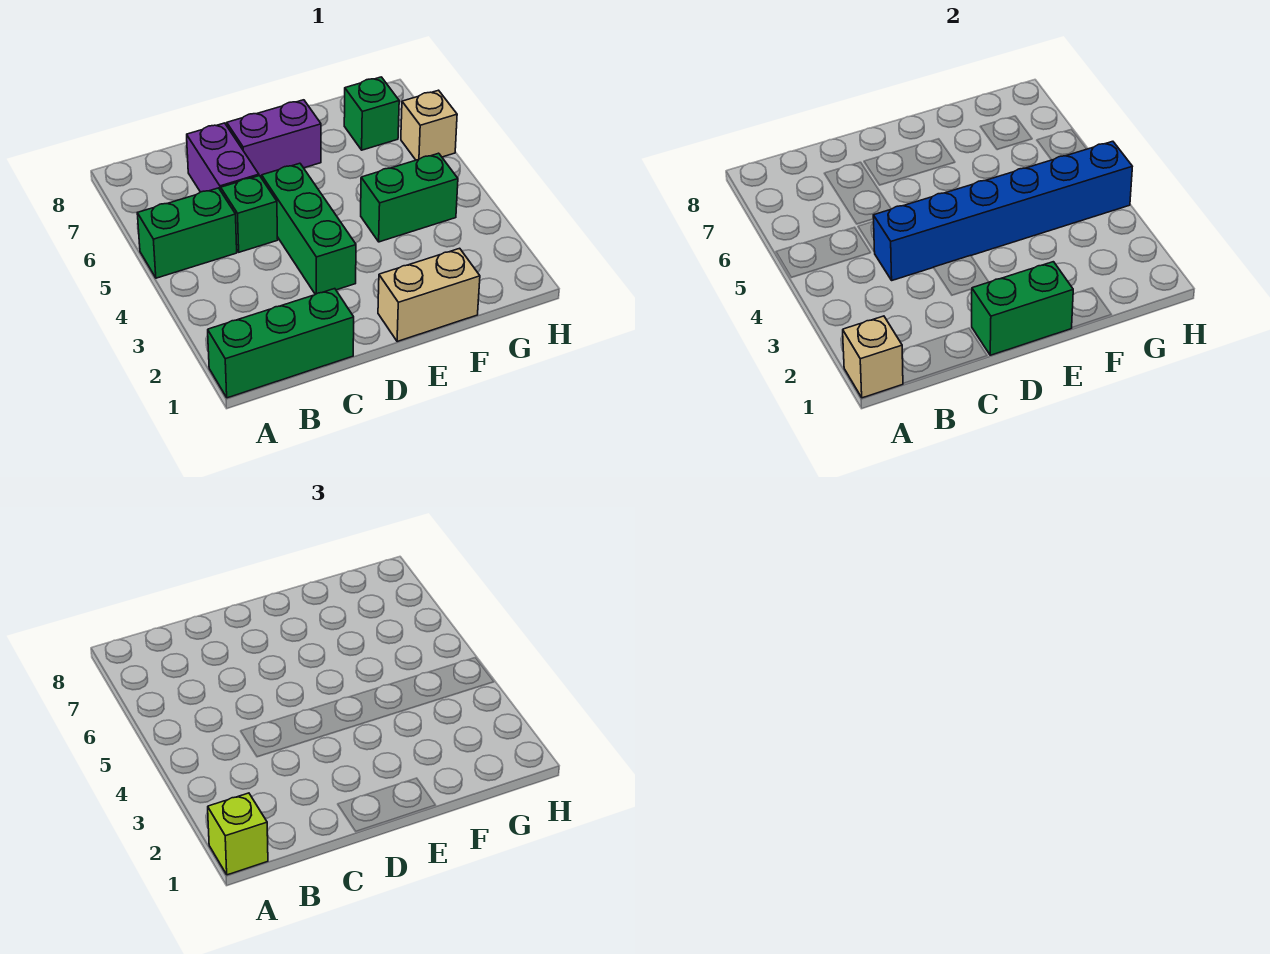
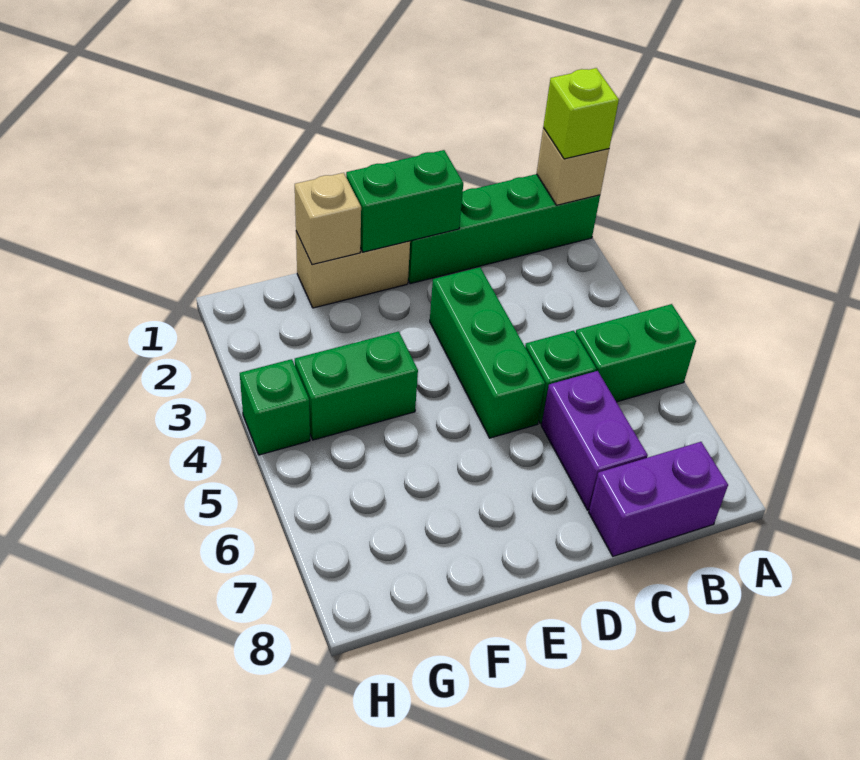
green 1x3 brick [208,289,354,398] -> green 1x4 brick [408,174,600,284]
blue 1x6 brick [873,141,1132,280] -> none
purple 1x2 brick [227,100,321,178] -> purple 1x2 brick moved to [589,442,728,556]
green 1x1 brick [344,77,399,150] -> green 1x1 brick moved to [240,359,310,455]
tan 1x1 brick [401,90,457,160] -> tan 1x1 brick moved to [295,173,361,265]

